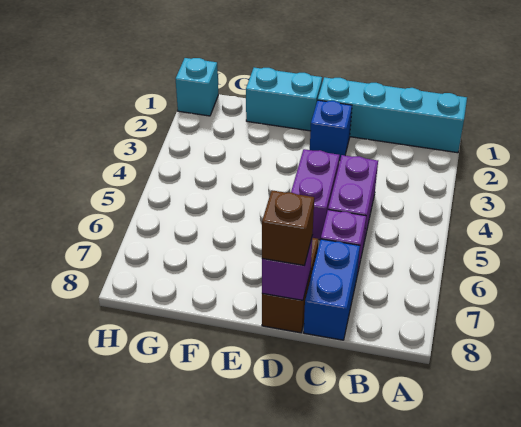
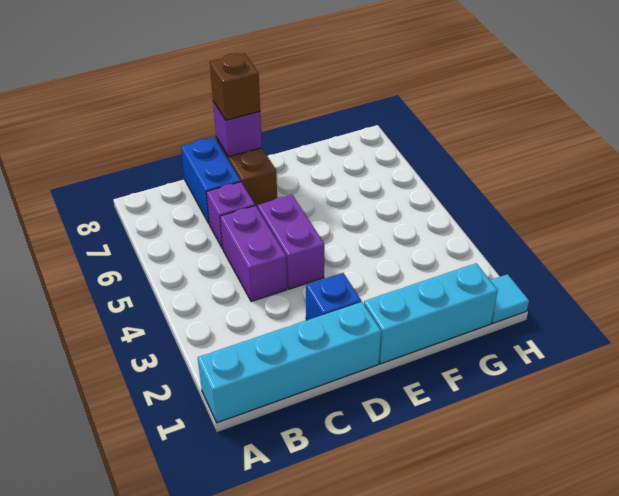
cyan 1x2 brick [246,68,322,131] -> cyan 1x3 brick [364,263,498,364]
cyan 1x1 brick [176,58,218,116] -> cyan 1x1 tile [490,274,529,323]

